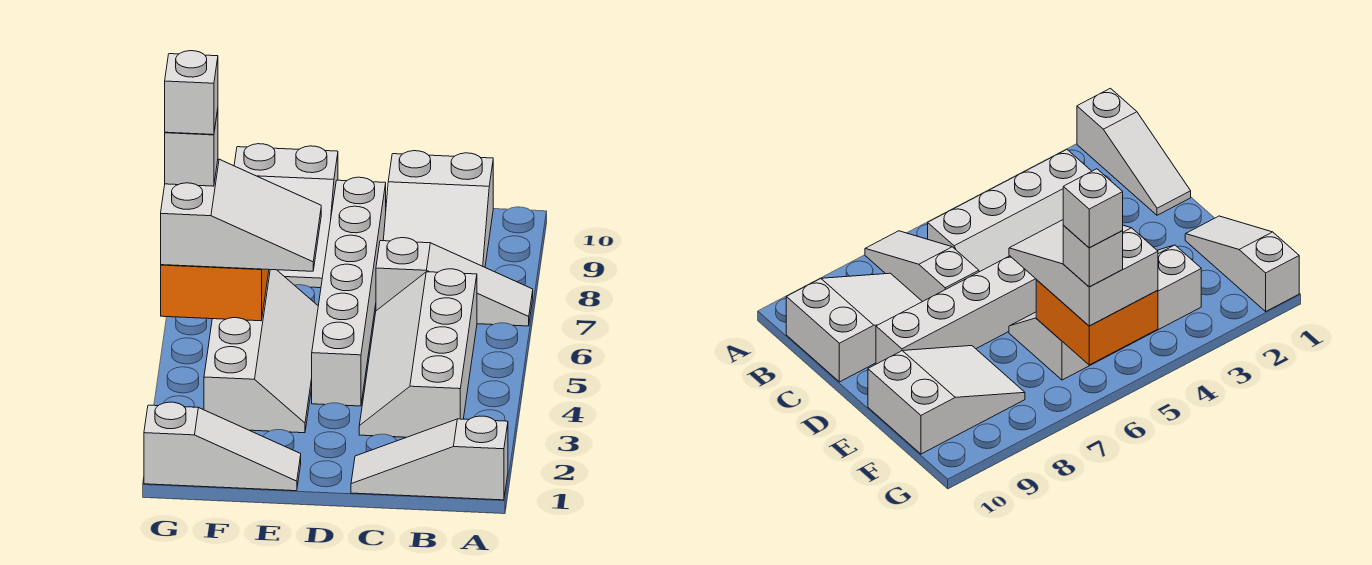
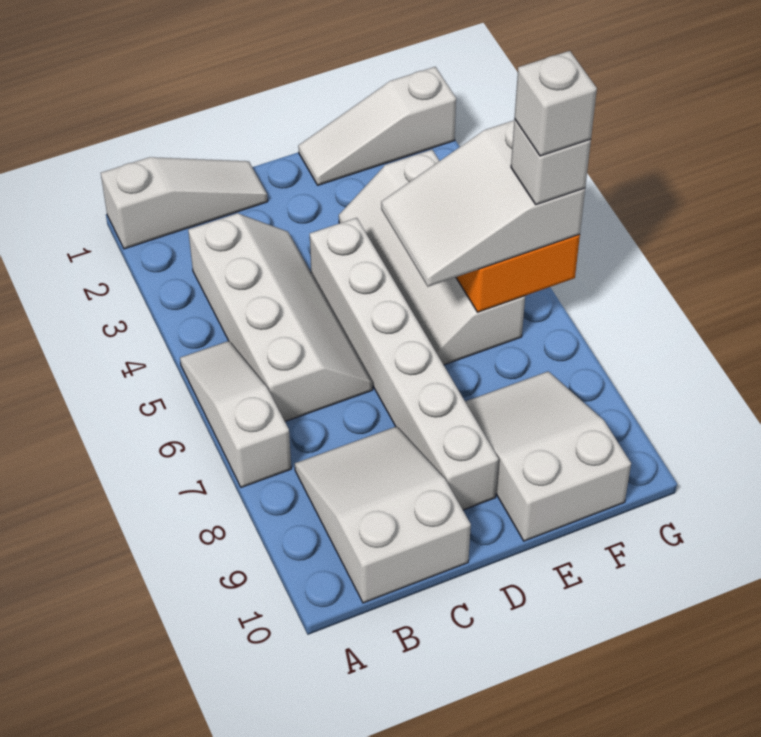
white 1x3 slope [376,238,533,326] -> white 1x3 slope turned to [180,341,291,487]

